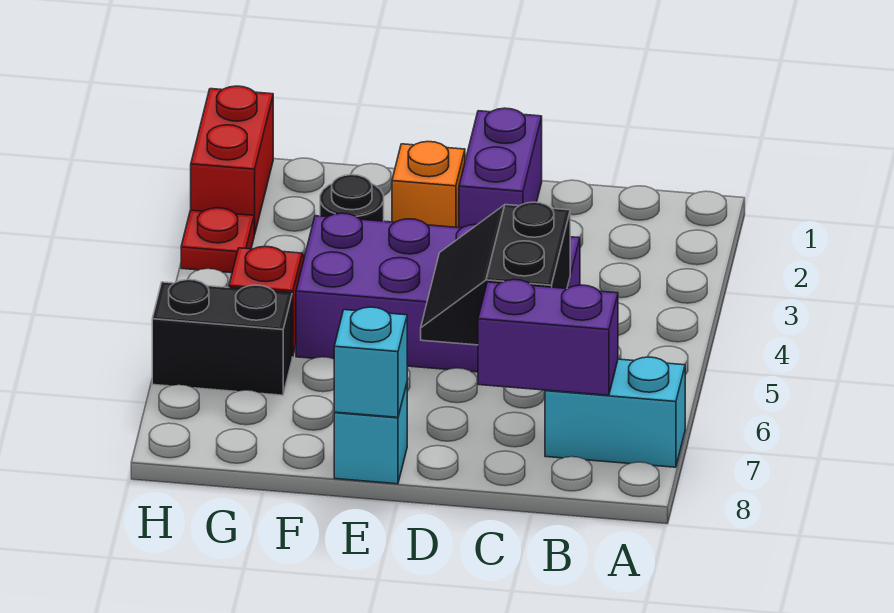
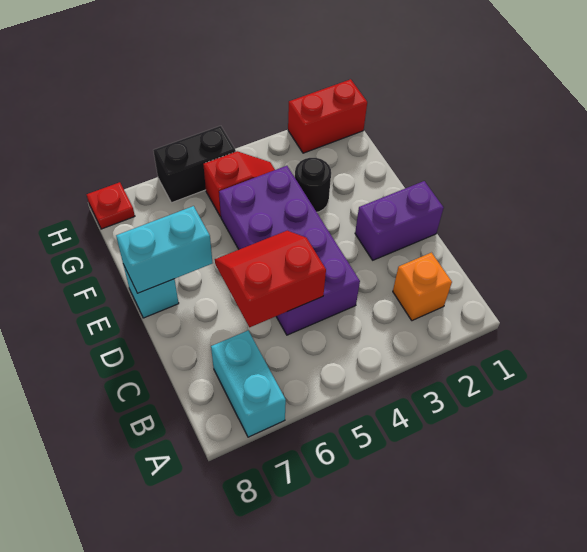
purple 1x2 brick [478,280,618,395] -> none
black 2x2 slope [421,202,570,345] -> red 2x2 slope [215,231,326,327]
orange 1x1 brick [392,142,465,228] -> orange 1x1 brick moved to [393,253,452,321]
cyan 1x1 brick [334,307,407,417] -> cyan 1x2 brick [116,206,213,293]
black 1x2 brick [152,280,292,395] -> black 1x2 brick turned to [153,126,236,203]
red 1x1 plate [181,208,254,273] -> red 1x1 plate moved to [87,182,135,229]

